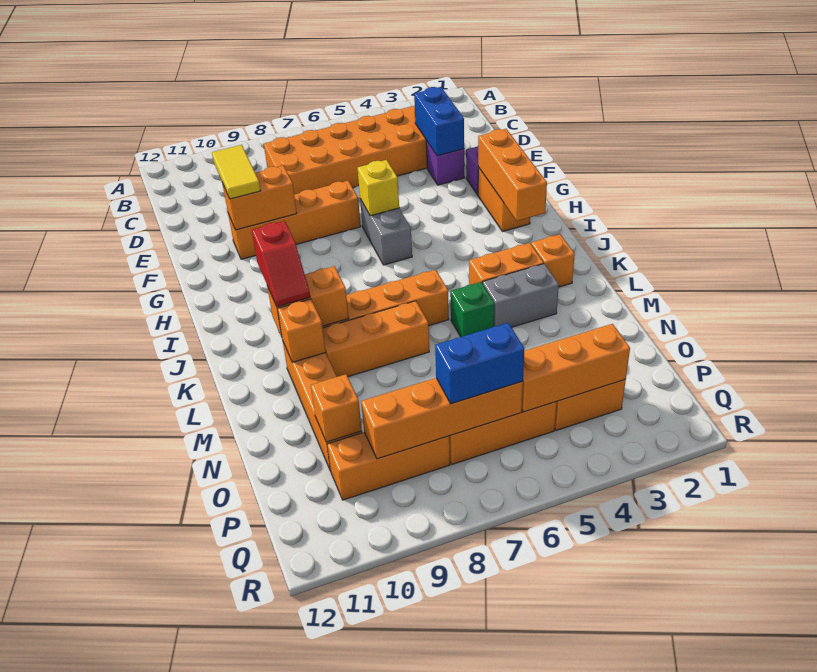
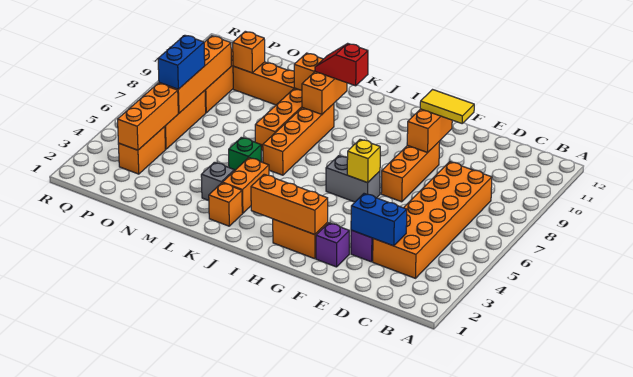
orange 1x4 brick [228,181,361,259] -> orange 1x3 brick [381,141,440,202]
grey 1x2 brick [483,264,559,327] -> grey 1x1 brick [201,162,234,201]

